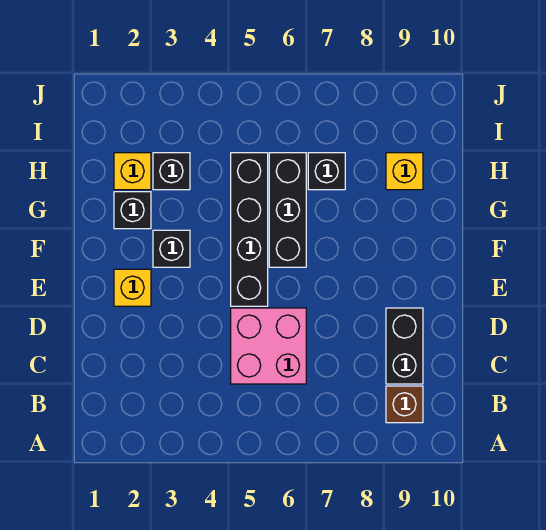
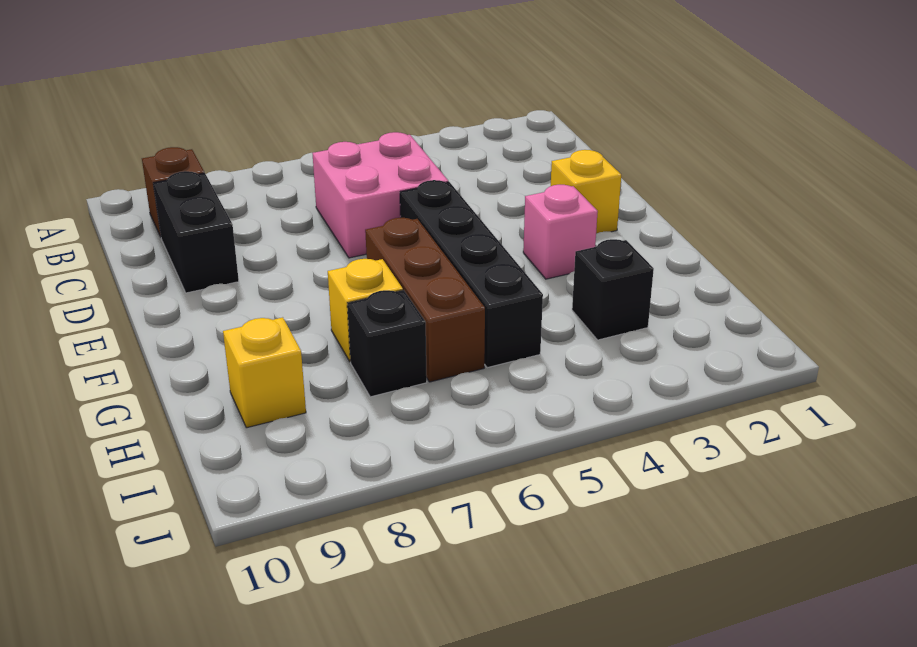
black 1x1 brick [153,230,190,267] -> pink 1x1 brick [523,185,598,279]
black 1x3 brick [269,153,306,267] -> brown 1x3 brick [365,218,485,382]
black 1x1 brick [114,192,151,229] -> none
yellow 1x1 brick [114,153,151,190] -> yellow 1x1 brick moved to [328,258,403,362]

